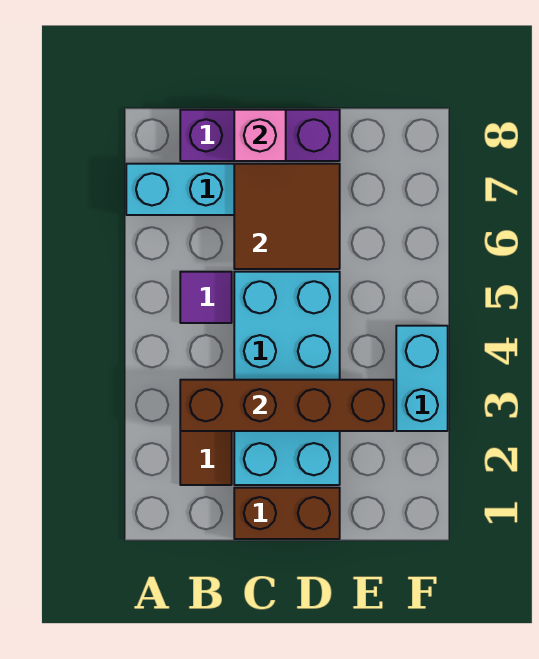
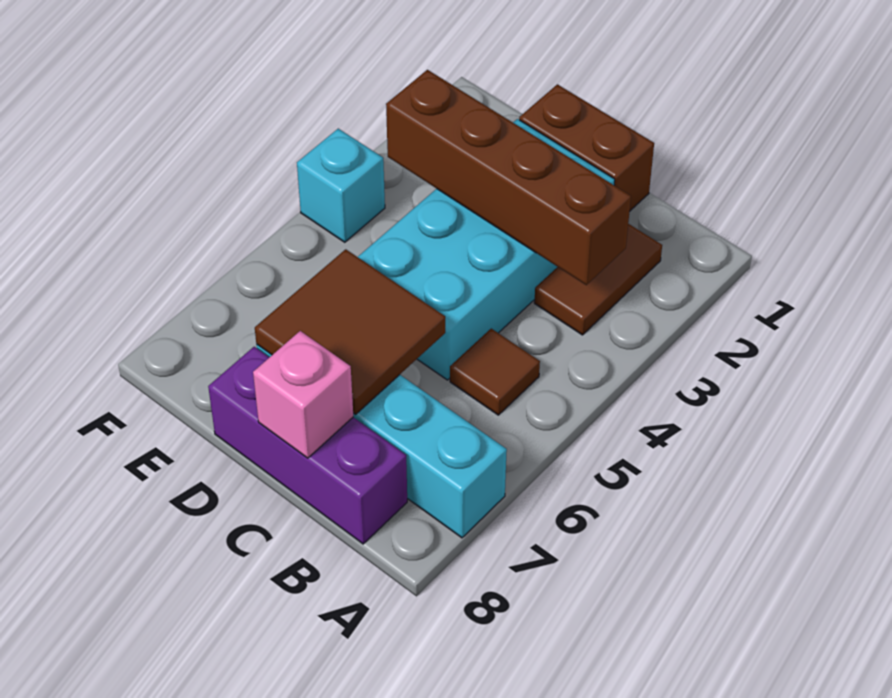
purple 1x1 tile [180,272,232,323] -> brown 1x1 tile [450,329,540,415]
cyan 1x2 brick [396,326,448,431] -> cyan 1x1 brick [297,129,385,242]

